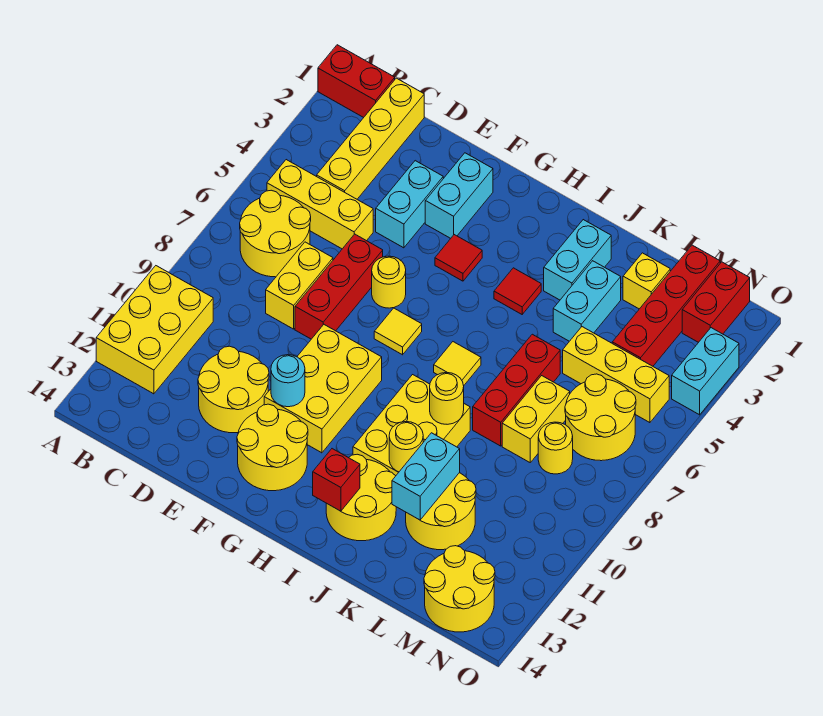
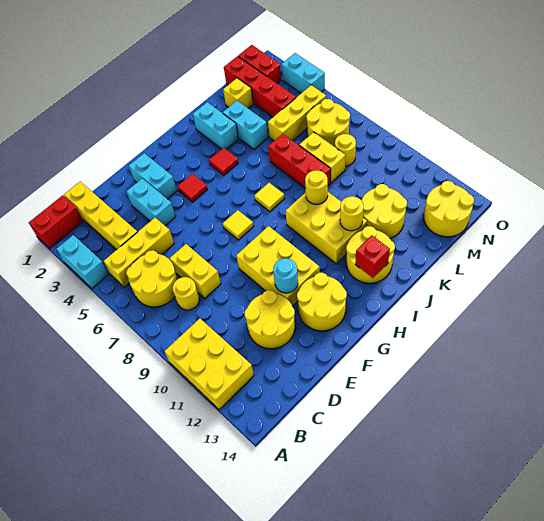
red 1x3 brick [295,234,383,339] -> none
yellow 1x1 round brick [372,256,406,308] -> yellow 1x1 round brick moved to [173,277,199,310]
cyan 1x2 brick [392,433,460,520] -> cyan 1x2 brick moved to [57,235,109,288]

